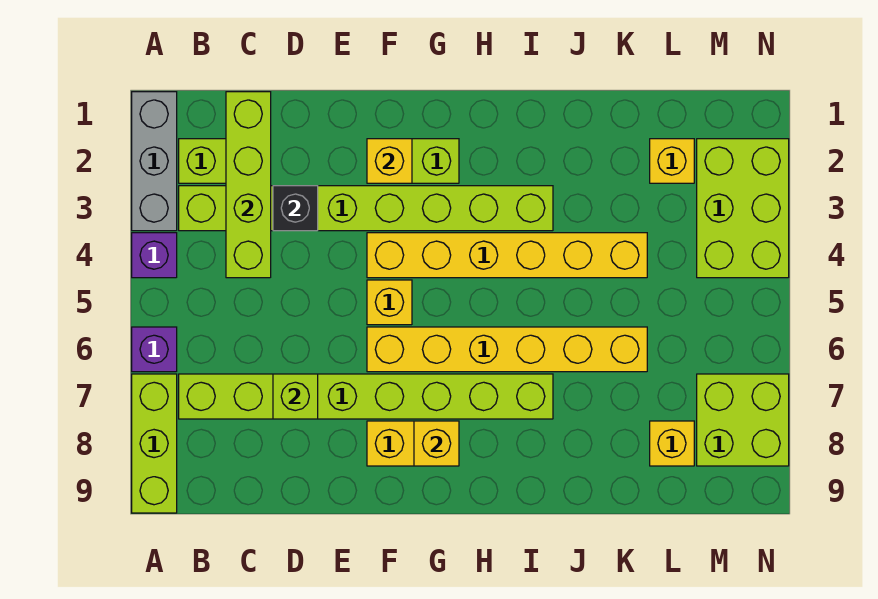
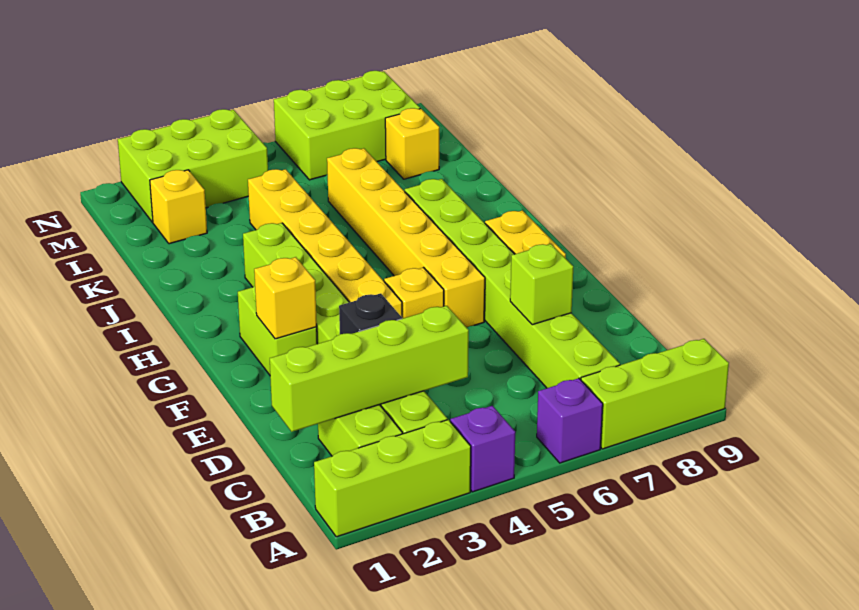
grey 1x3 brick [132,92,177,231] -> lime 1x3 brick [314,420,471,537]
yellow 1x1 brick [414,421,459,466] -> none
lime 2x2 brick [697,374,789,466] -> lime 2x3 brick [274,71,420,180]

